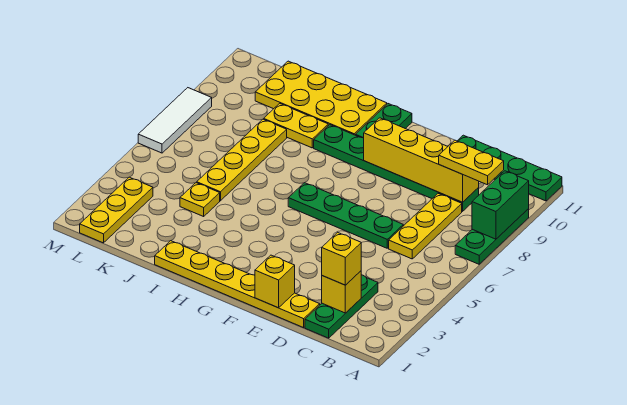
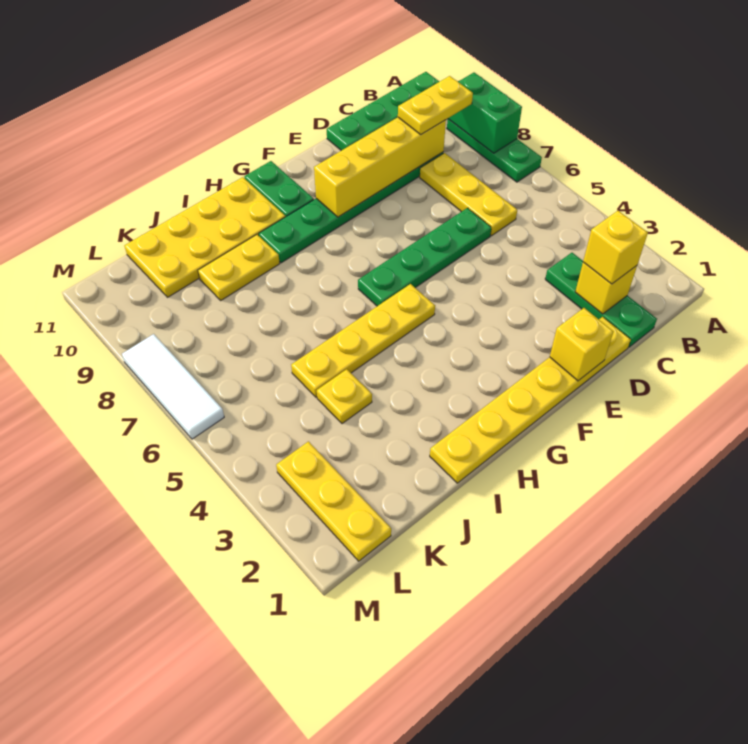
yellow 1x4 plate [196,119,287,201] -> yellow 1x4 plate turned to [291,284,435,397]

